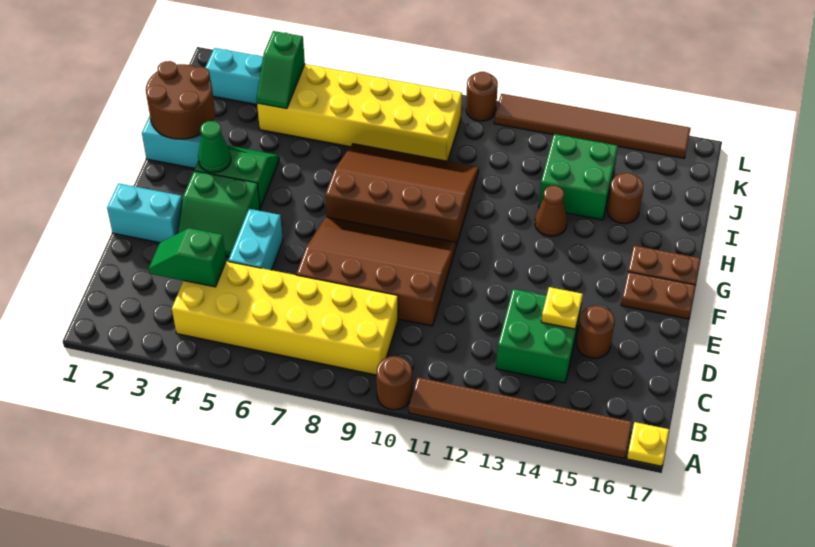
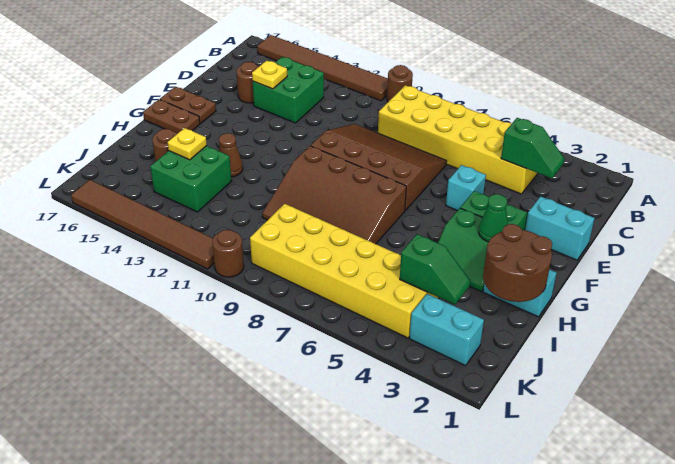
yellow 1x1 plate [627,422,669,466] -> yellow 1x1 plate moved to [168,128,207,160]
cyan 1x2 brick [228,209,283,270] -> cyan 1x1 brick [446,165,486,211]
brown 3x4 slope [296,217,456,326] -> brown 3x4 slope turned to [311,124,447,210]
green 1x2 slope [257,31,305,109] -> green 1x2 slope turned to [400,234,470,305]

